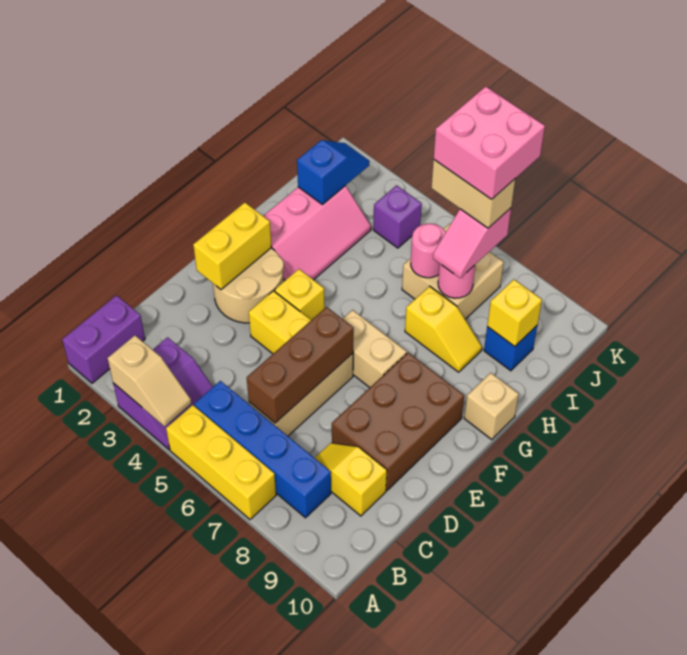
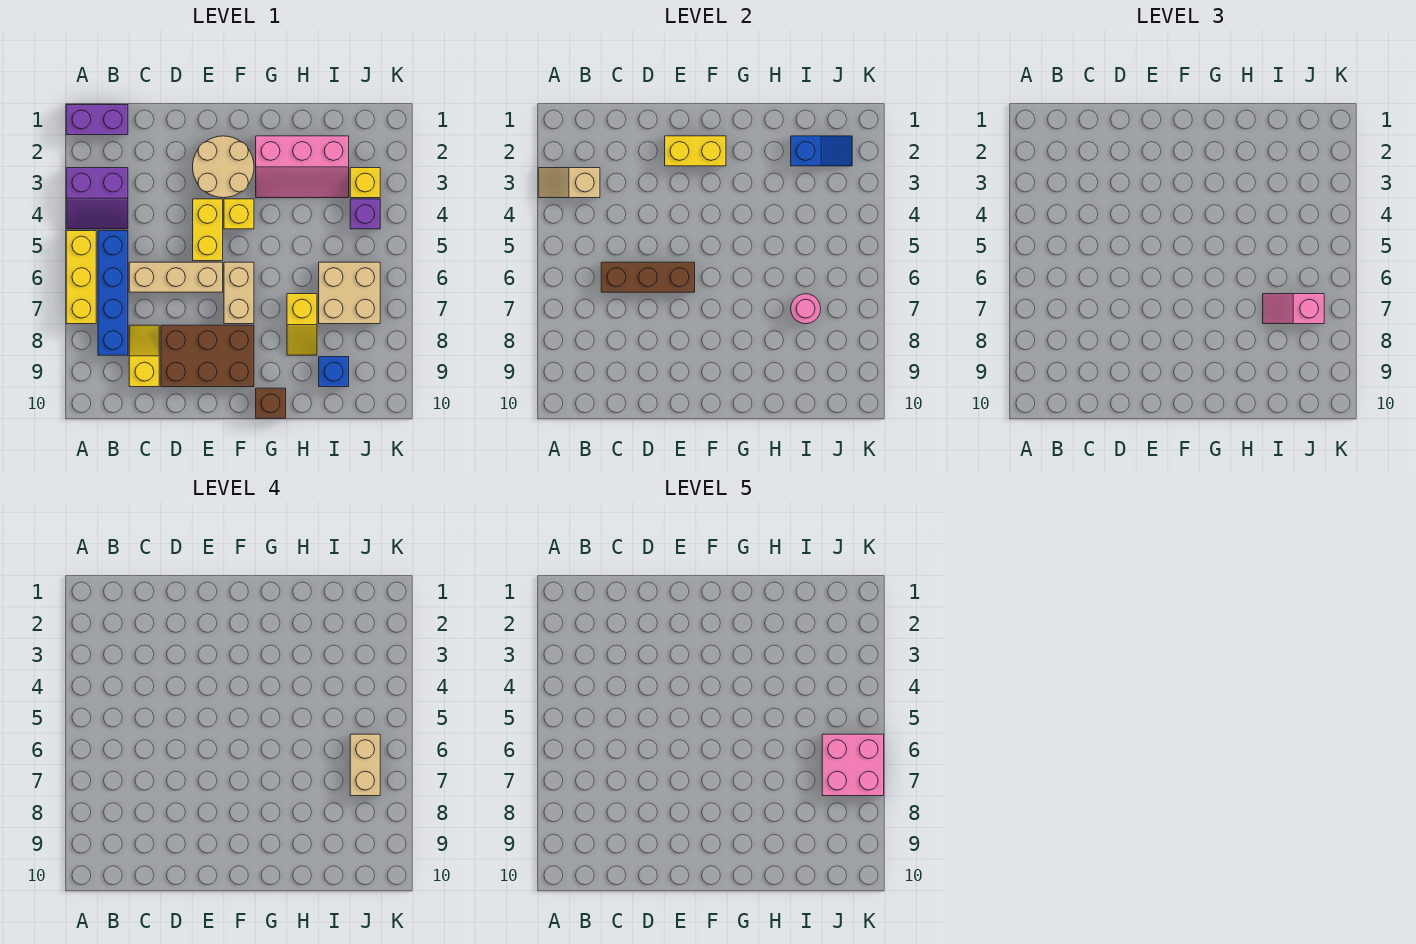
tan 1x2 slope [108,335,191,426] -> tan 1x2 slope turned to [538,168,600,198]
tan 1x1 brick [464,373,519,439] -> brown 1x1 brick [256,388,286,418]
pink 1x1 round brick [411,224,446,278] -> none
yellow 1x1 brick [487,280,542,346] -> yellow 1x1 brick moved to [350,168,380,198]

